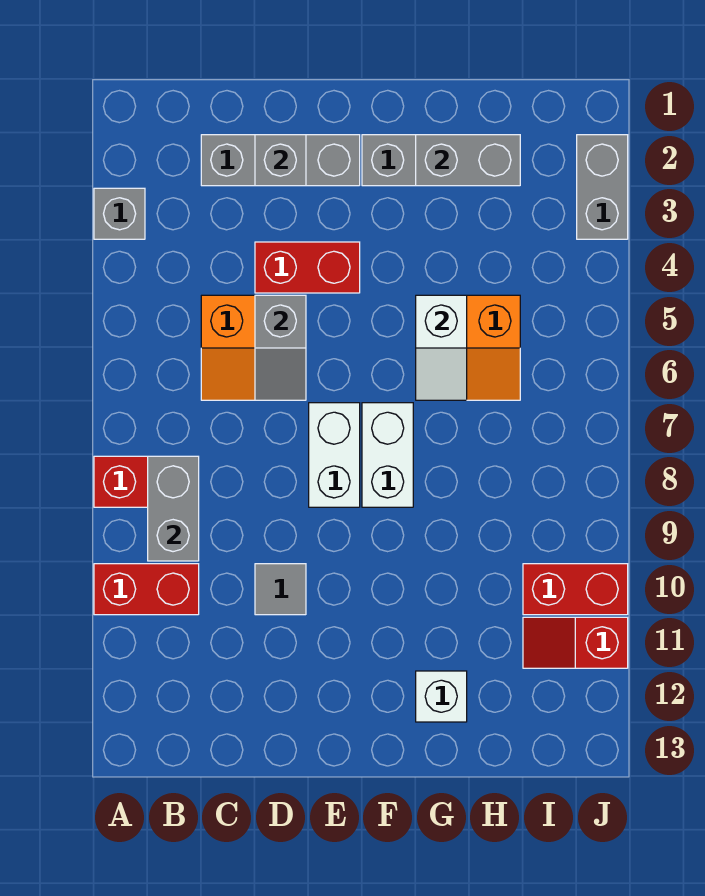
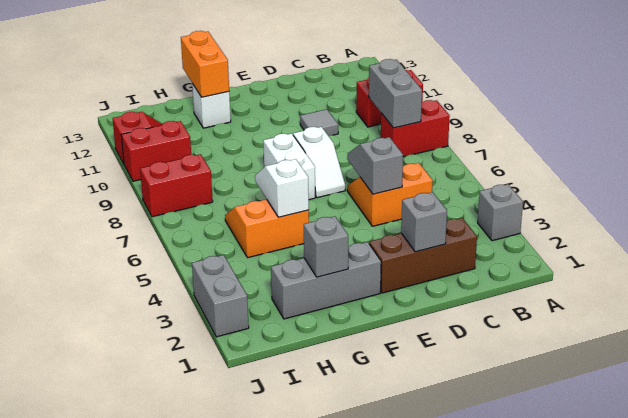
grey 1x3 brick [201,135,360,186] -> brown 1x3 brick [369,218,477,293]
red 1x2 brick [255,242,360,293] -> red 1x2 brick moved to [140,154,213,217]
white 1x2 brick [309,403,360,507] -> white 1x2 slope [293,127,345,198]
grey 1x2 brick [416,135,520,186] -> grey 1x1 brick [304,216,348,277]
none -> orange 1x2 brick [181,31,229,97]

